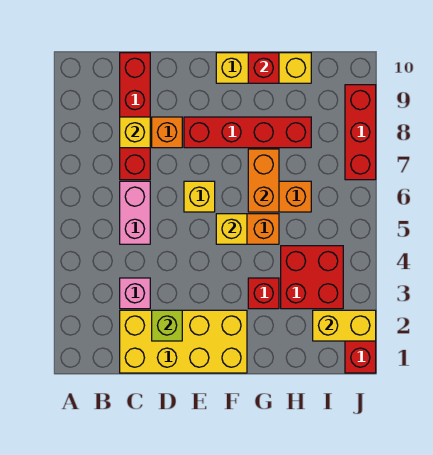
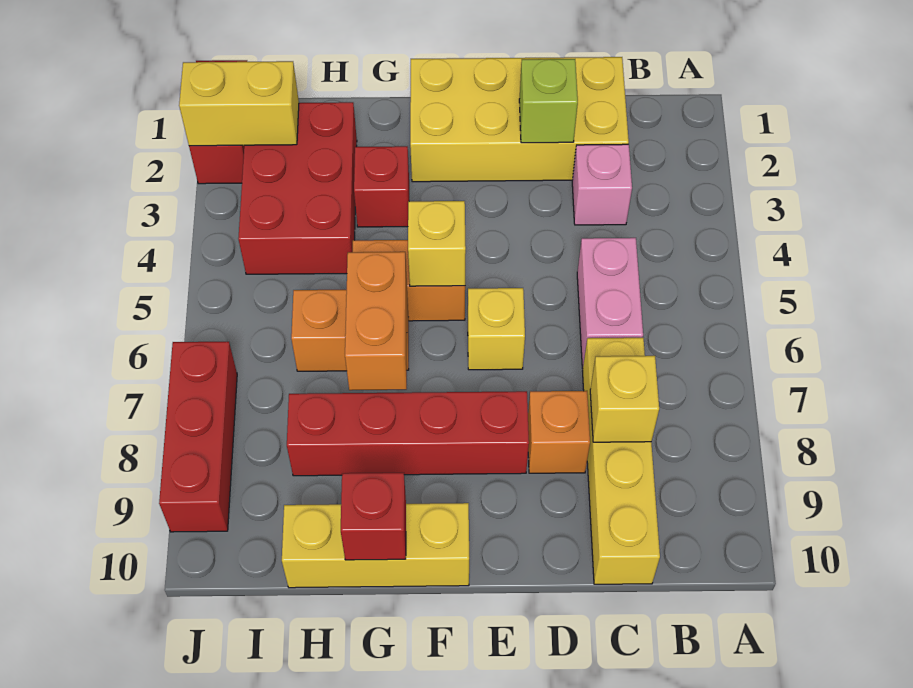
red 1x4 brick [120,53,150,180] -> yellow 1x4 brick [583,338,660,584]
red 2x2 brick [281,246,343,309] -> red 2x3 brick [238,102,357,274]

